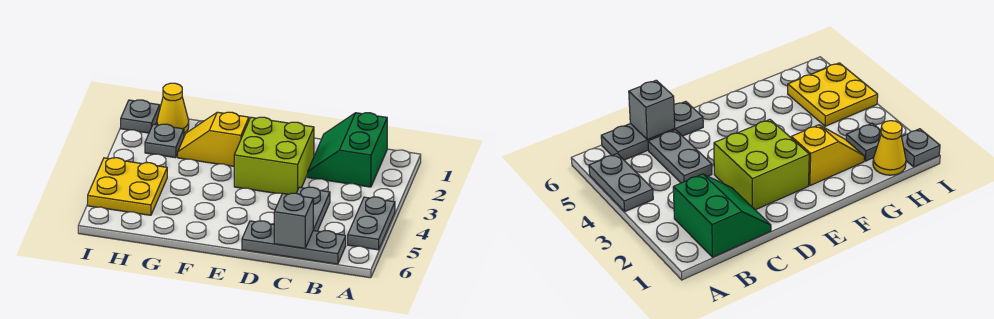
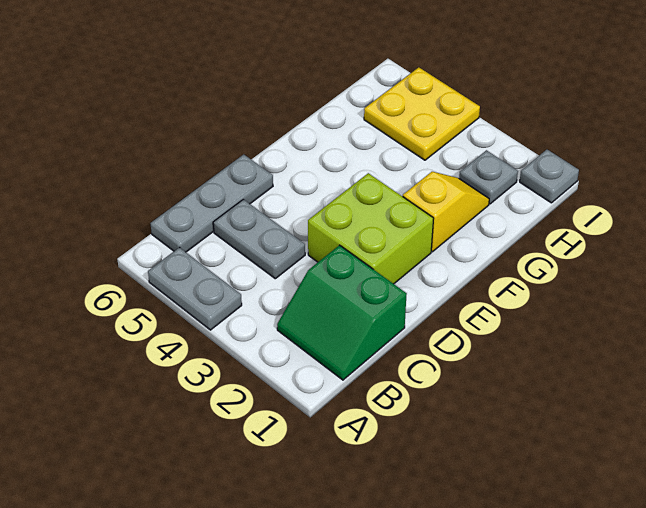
green 2x2 slope [308,113,387,187] -> green 2x2 slope turned to [277,245,407,380]
grey 1x1 brick [274,193,313,248] -> none
yellow 1x1 cone [157,83,189,133] -> none

